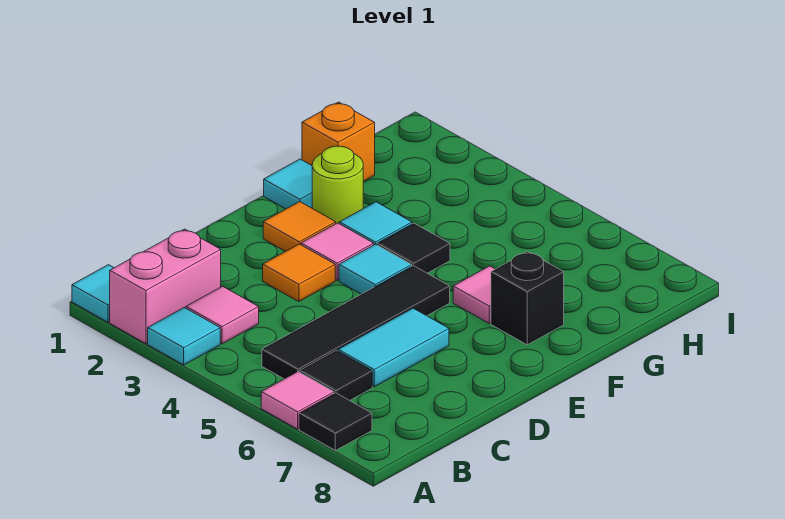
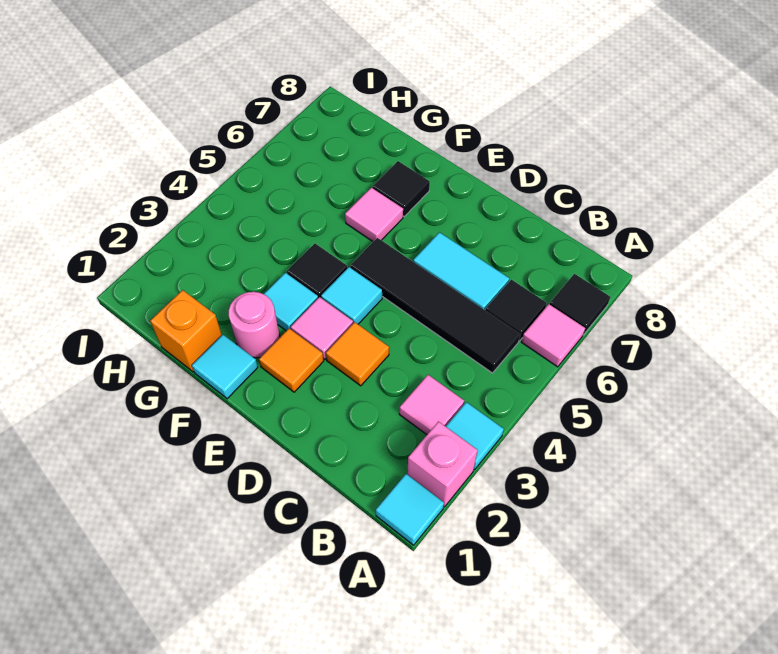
pink 1x2 brick [110,229,221,344] -> pink 1x1 brick [407,422,478,507]
lime 1x1 round brick [312,146,363,223] -> pink 1x1 round brick [229,292,280,358]
black 1x1 brick [491,251,564,345] -> black 1x1 tile [373,161,430,216]

